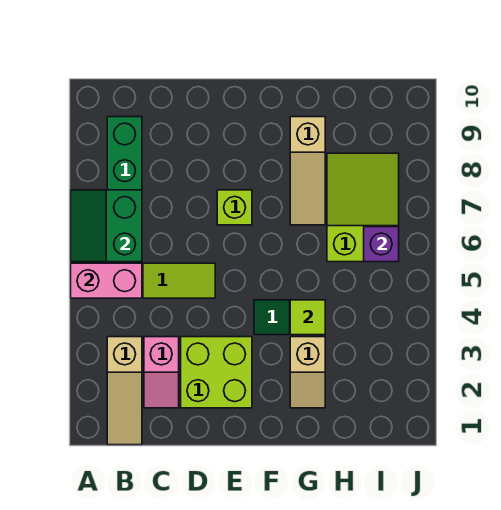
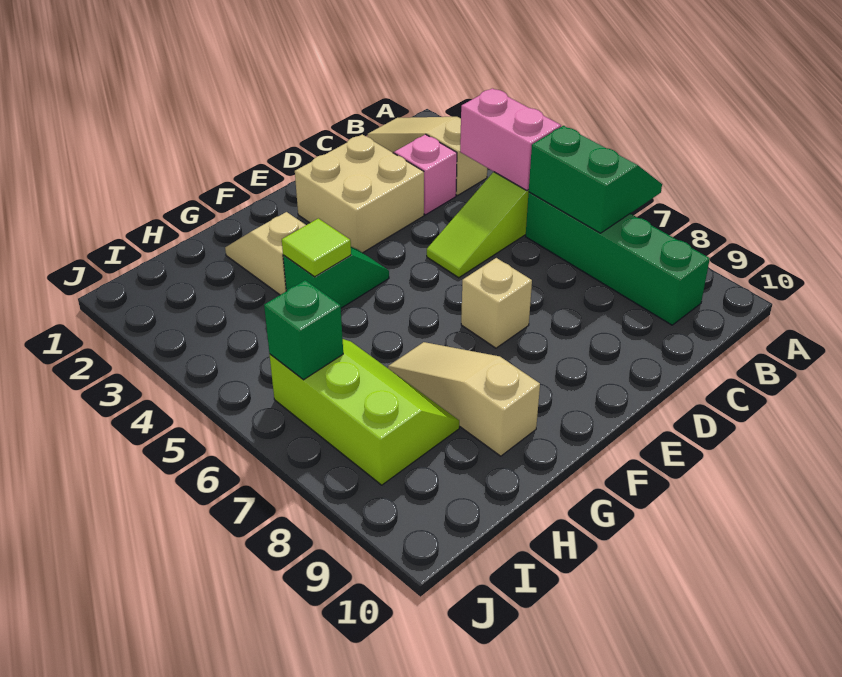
pink 1x2 brick [71,263,142,298] -> pink 1x2 brick turned to [460,88,561,191]
lime 2x2 brick [181,337,252,408] -> tan 2x2 brick [295,134,424,253]
lime 1x1 brick [217,190,252,225] -> tan 1x1 brick [461,258,532,348]
lime 2x3 slope [327,153,399,262] -> lime 2x3 slope turned to [269,339,459,485]
purple 1x1 brick [364,227,399,262] -> green 1x1 brick [264,280,343,380]

